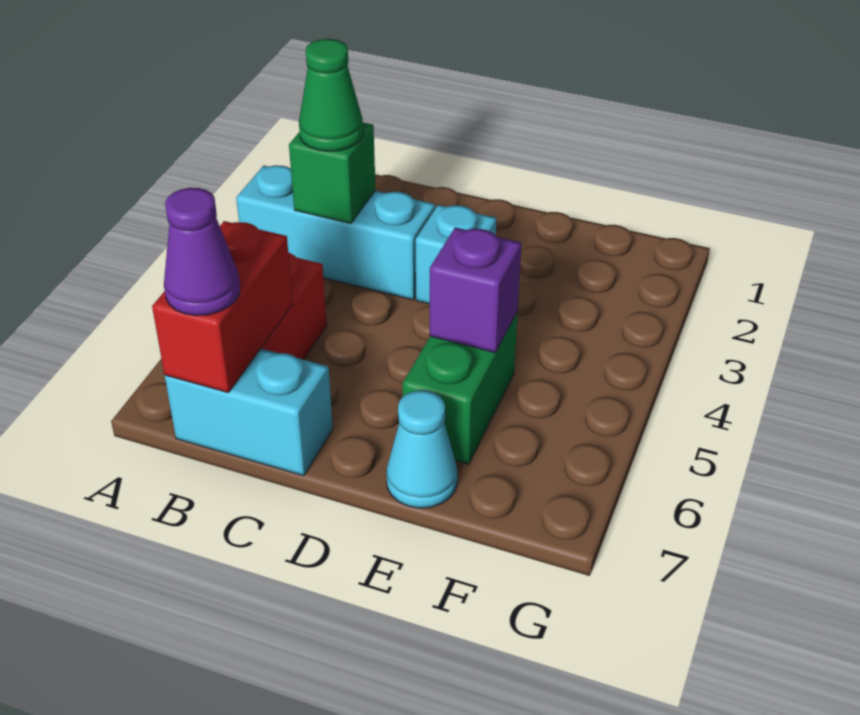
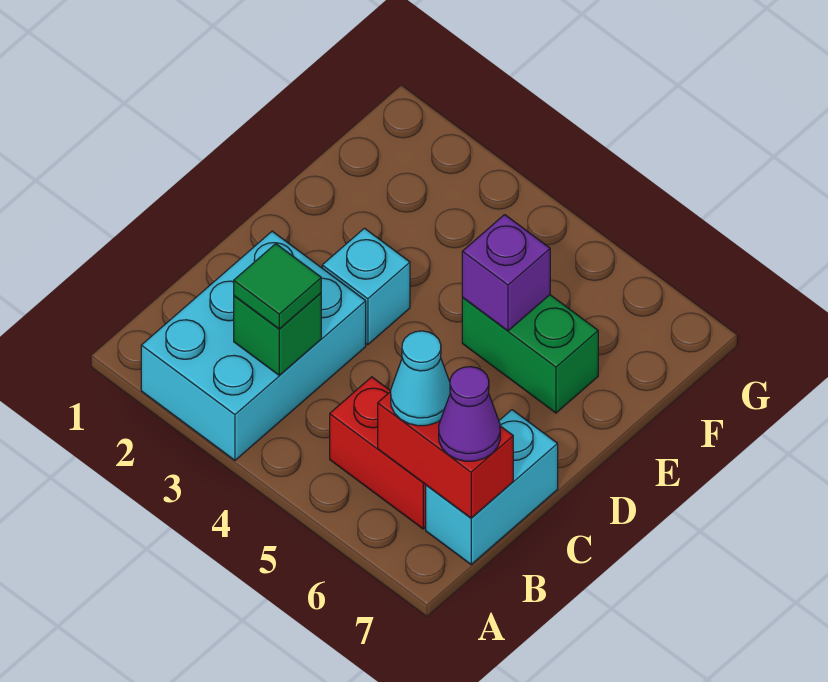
cyan 1x3 brick [236,165,435,300] -> cyan 2x3 brick [141,231,366,460]
green 1x1 cone [299,39,363,151] -> green 1x1 tile [234,244,321,329]
cyan 1x1 cone [386,390,458,508] -> cyan 1x1 cone moved to [391,331,450,426]

